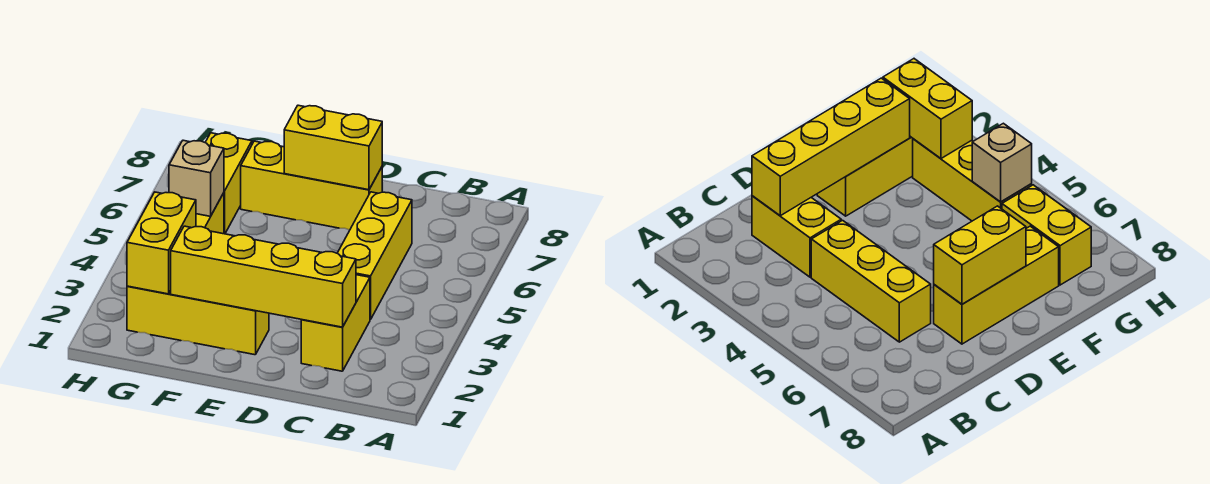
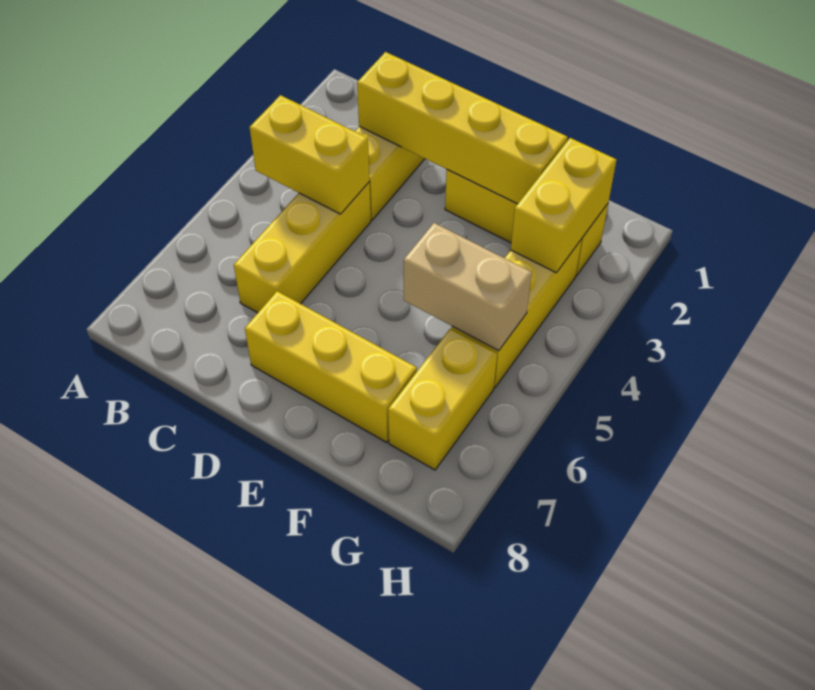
yellow 1x2 brick [284,105,382,190] -> yellow 1x2 brick moved to [250,95,369,214]
tan 1x1 brick [169,140,224,216] -> tan 1x2 brick [404,223,532,351]

